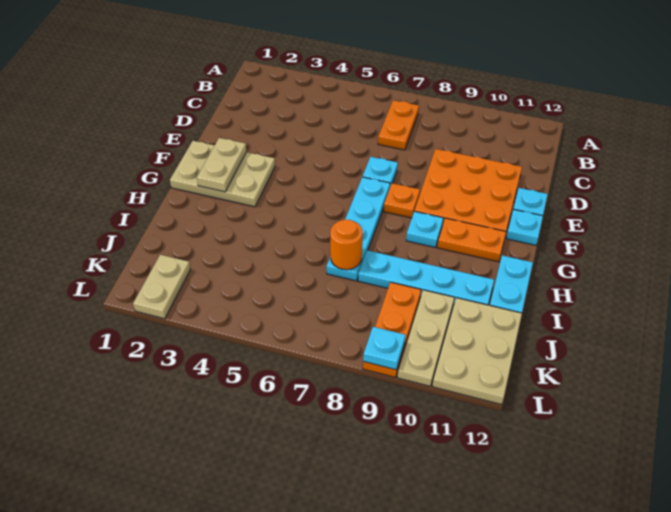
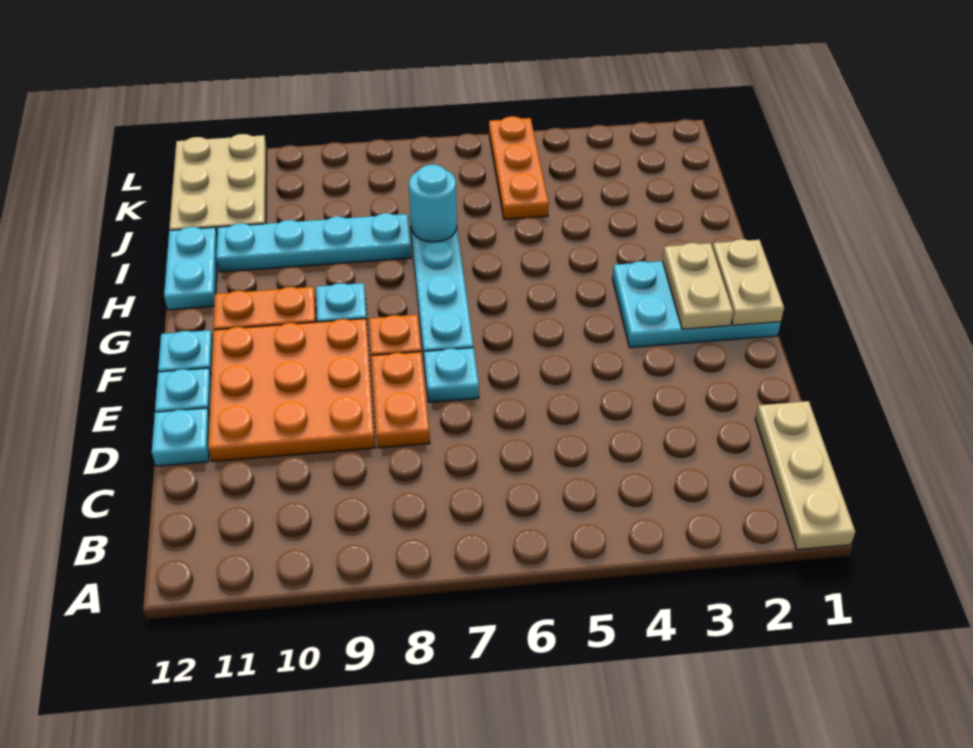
orange 1x2 plate [378,100,419,150] -> orange 1x2 plate moved to [371,352,430,448]
tan 2x3 plate [170,141,275,207] -> cyan 2x3 plate [612,261,781,347]
orange 1x1 round brick [330,220,363,270] -> cyan 1x1 round brick [409,165,457,242]
orange 1x3 plate [363,282,421,377] -> orange 1x3 plate moved to [489,116,549,220]
tan 1x3 plate [397,290,454,386] -> tan 1x3 plate moved to [755,401,855,550]
tan 1x2 plate [133,255,190,319] -> tan 1x2 plate moved to [712,239,784,325]
cyan 1x1 plate [363,327,406,370] -> cyan 1x1 plate moved to [152,408,210,466]

